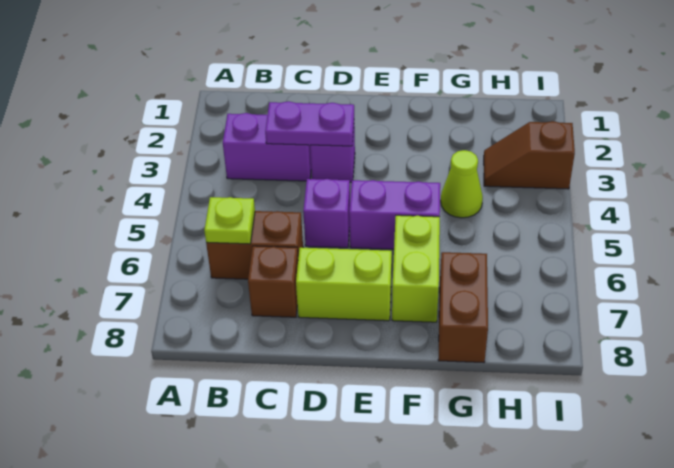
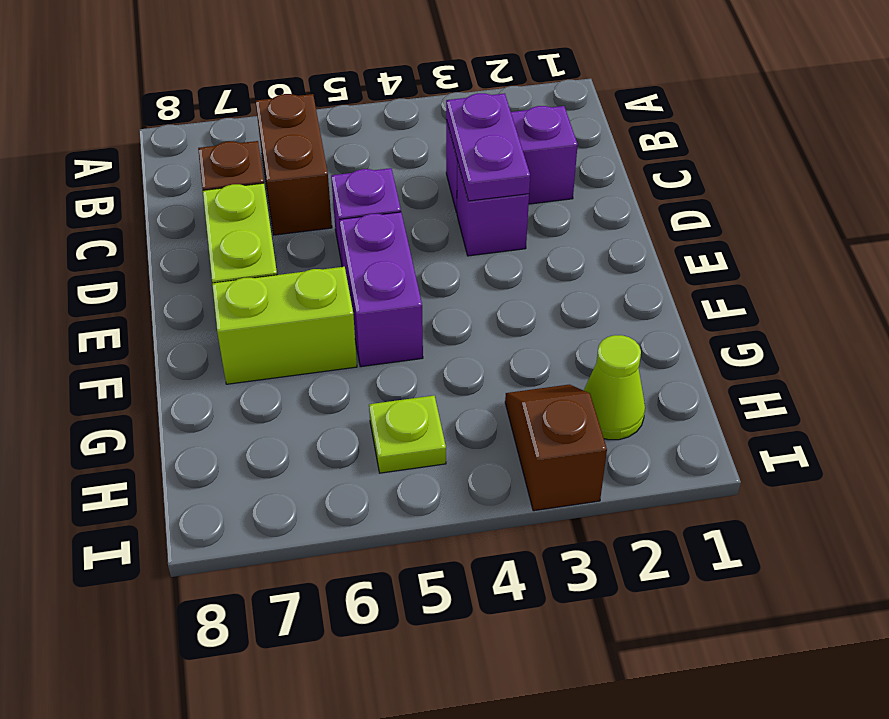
purple 1x2 brick [223,113,311,181] -> purple 1x2 brick turned to [446,106,578,213]
lime 1x1 plate [204,197,255,244] -> lime 1x1 plate moved to [369,396,446,473]
lime 1x1 cone [441,150,483,218] -> lime 1x1 cone moved to [584,335,645,440]
brown 1x2 brick [438,252,488,363] -> none

